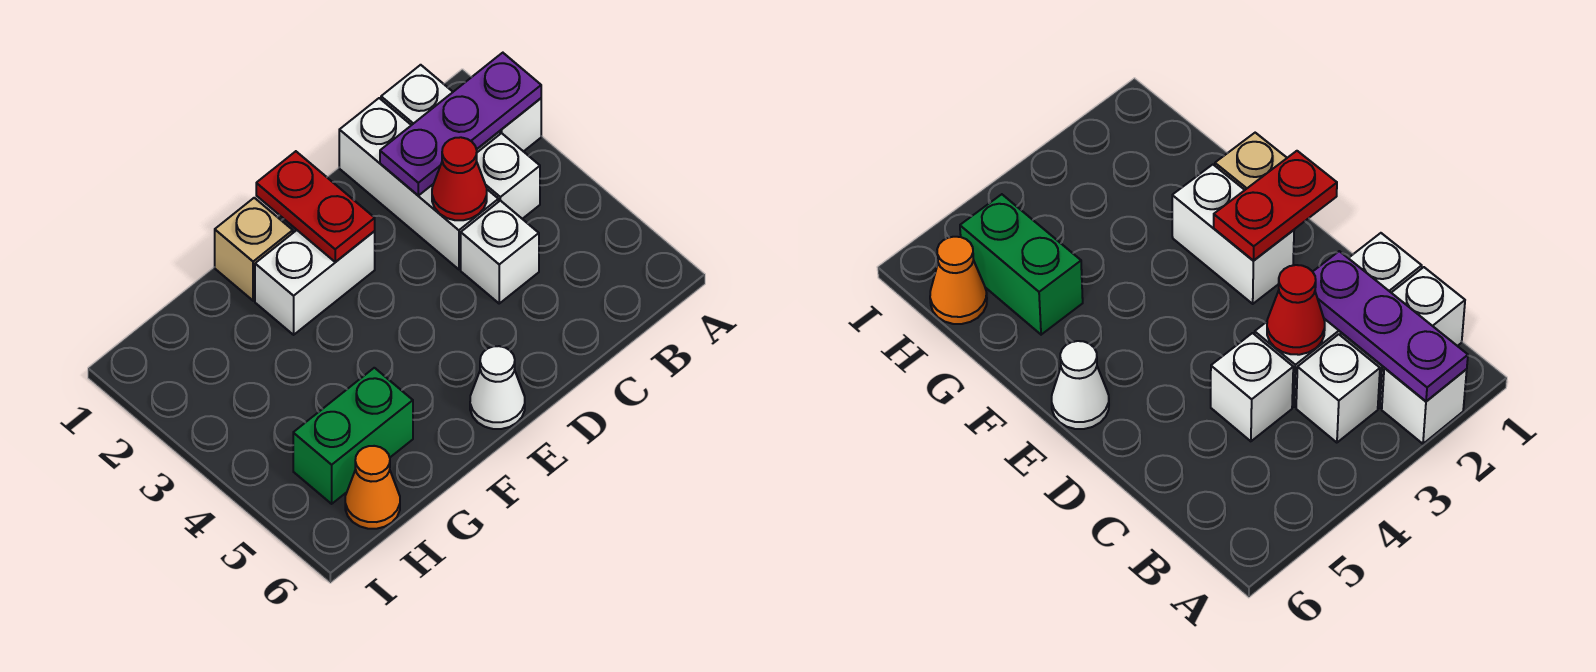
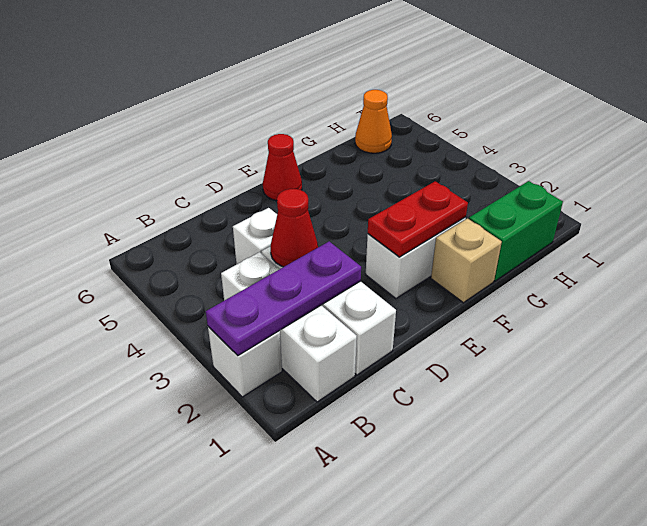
red 1x2 plate [256,151,375,262] -> red 1x2 plate turned to [368,181,468,257]
white 1x1 cone [470,346,525,429] -> red 1x1 cone [263,134,302,201]
green 1x2 brick [293,368,413,504] -> green 1x2 brick moved to [469,181,563,281]

